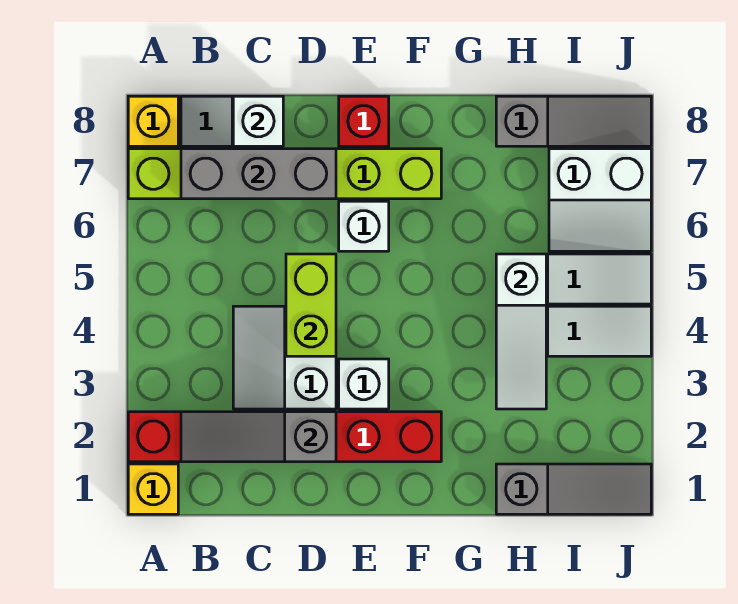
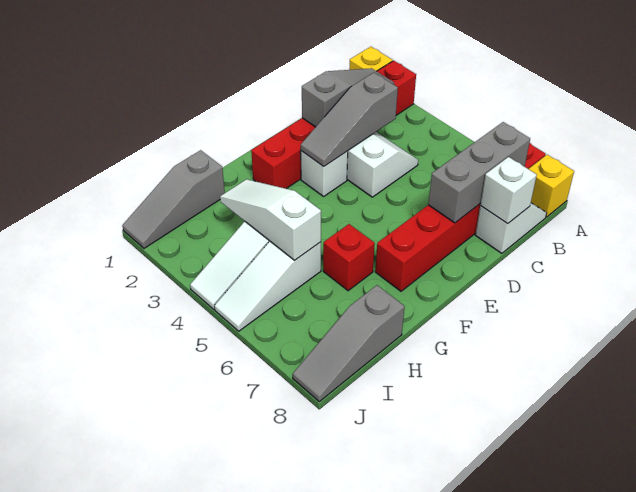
lime 1x6 brick [128,149,441,199] -> red 1x6 brick [375,143,546,291]
none -> grey 1x3 slope [301,73,398,166]
lime 1x2 brick [286,254,336,356] -> none
white 1x1 brick [339,201,389,251] -> none
red 1x1 brick [339,96,389,146] -> red 1x1 brick moved to [323,224,375,291]
white 2x2 slope [549,149,651,251] -> none

